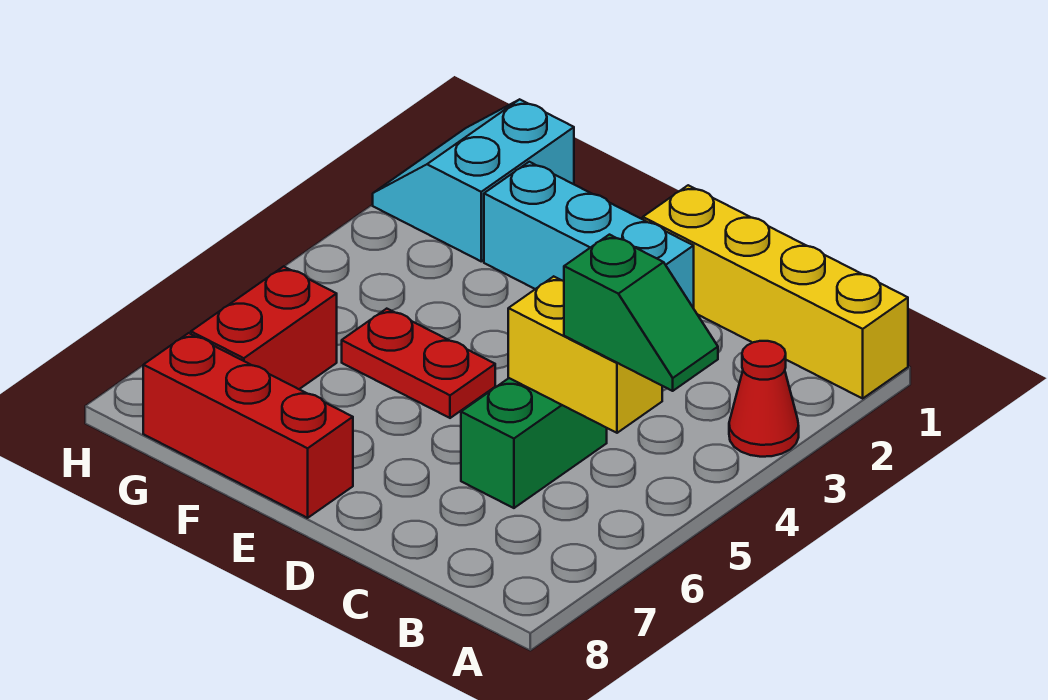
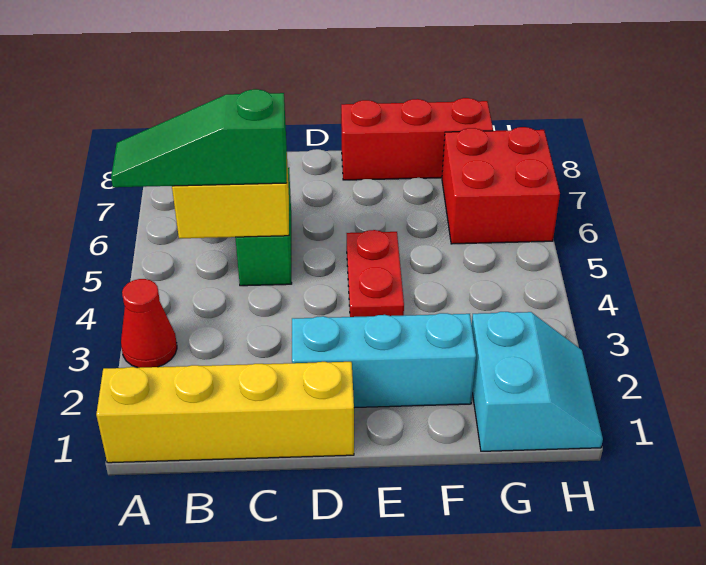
green 1x2 slope [564,235,718,391] -> green 1x3 slope [111,89,287,187]
red 1x2 plate [342,309,495,418] -> red 1x2 plate turned to [347,230,404,317]
red 1x2 brick [191,266,337,389] -> red 2x2 brick [442,127,560,244]

